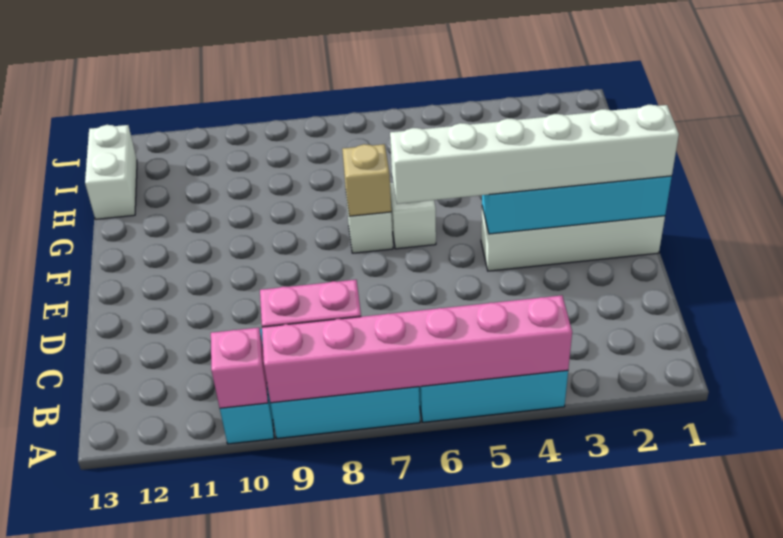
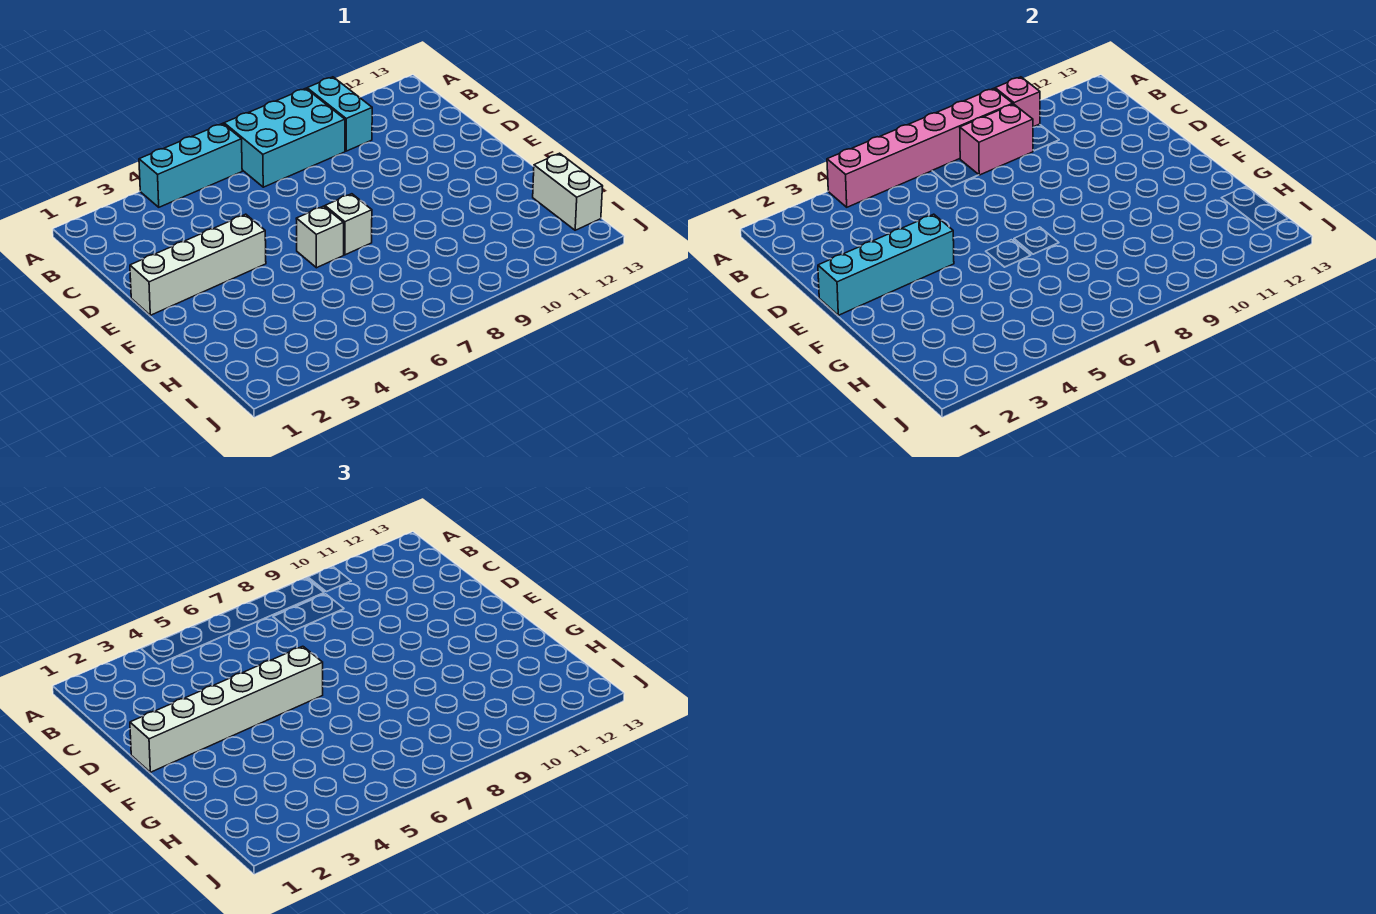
tan 1x1 brick [342,144,391,216] -> none

